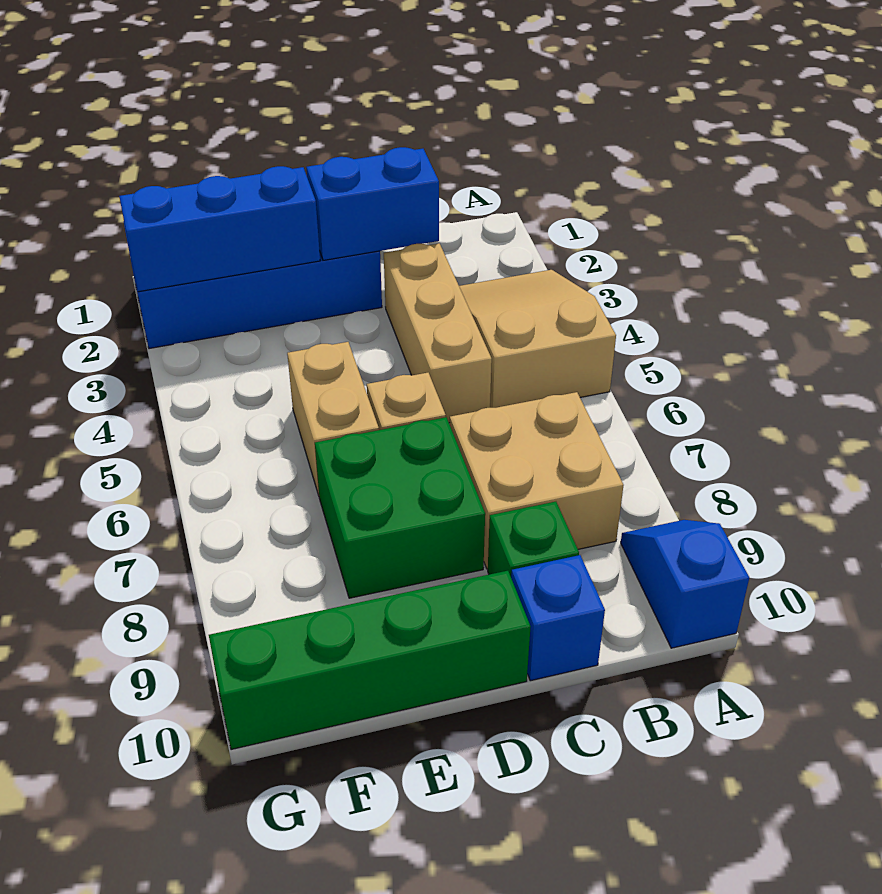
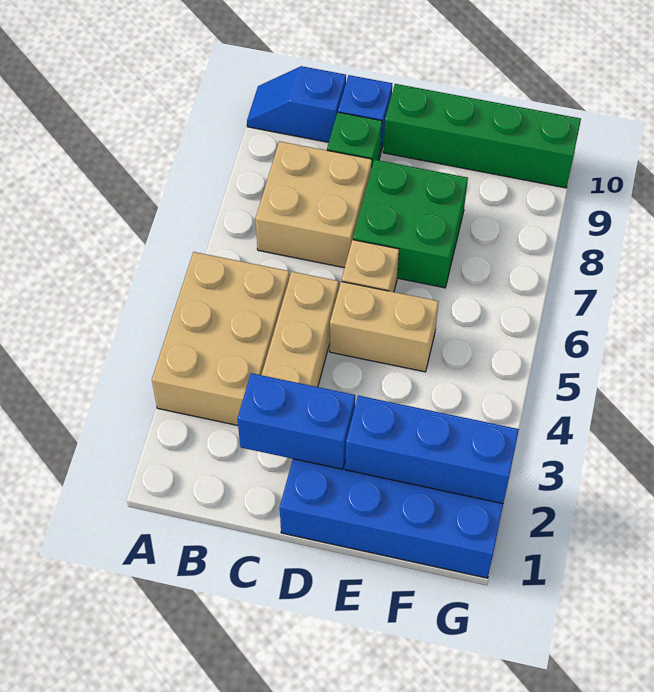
tan 2x3 slope [459,270,616,408] -> tan 2x3 brick [152,252,289,425]
blue 1x2 slope [621,520,749,648] -> blue 1x2 slope turned to [247,66,346,142]
tan 1x2 brick [287,342,379,495] -> tan 1x2 brick turned to [330,281,439,372]

